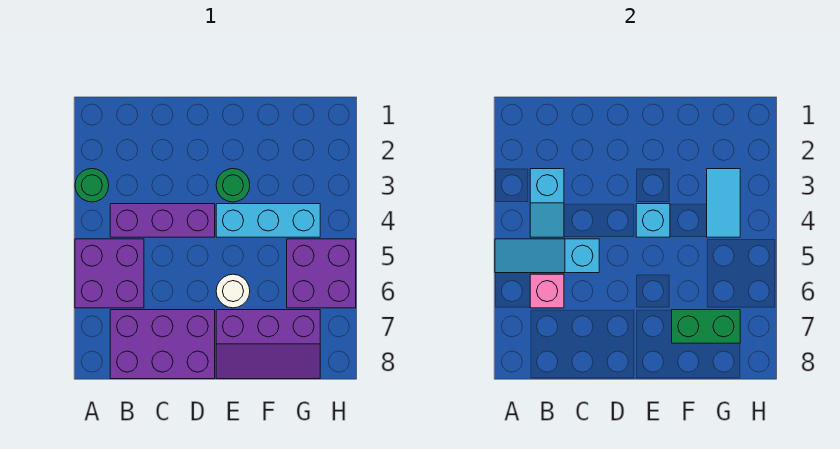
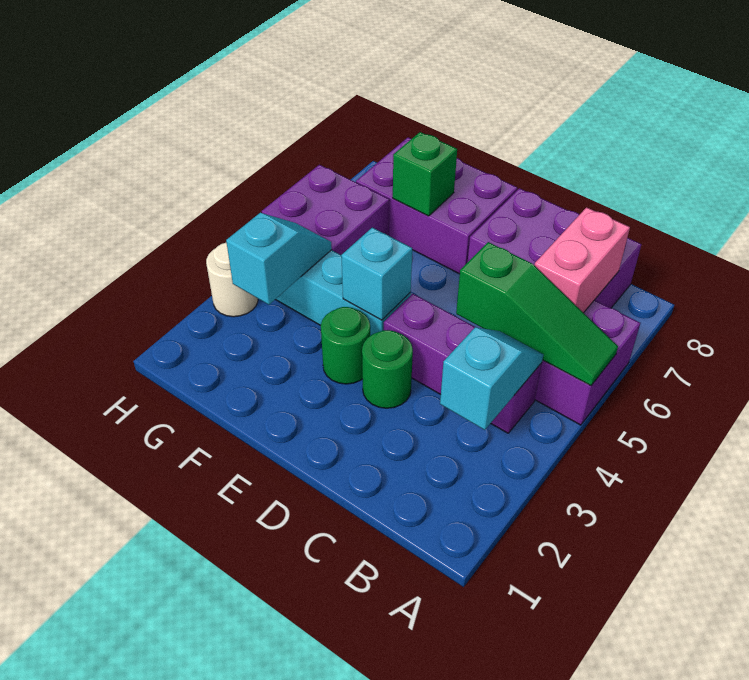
green 1x1 round brick [75,169,109,202] -> green 1x1 round brick moved to [362,330,413,408]
cyan 1x3 slope [495,239,599,273] -> green 1x3 slope [456,242,618,386]
pink 1x1 brick [530,274,564,308] -> pink 1x2 brick [534,207,630,313]
white 1x1 round brick [216,274,250,308] -> white 1x1 round brick moved to [206,243,258,317]
purple 2x3 slope [216,310,320,379] -> purple 2x3 brick [356,137,517,274]
green 1x2 brick [672,310,740,343] -> green 1x1 brick [393,132,457,216]
cyan 1x2 tile [707,169,740,237] -> cyan 1x2 slope [226,213,332,305]

